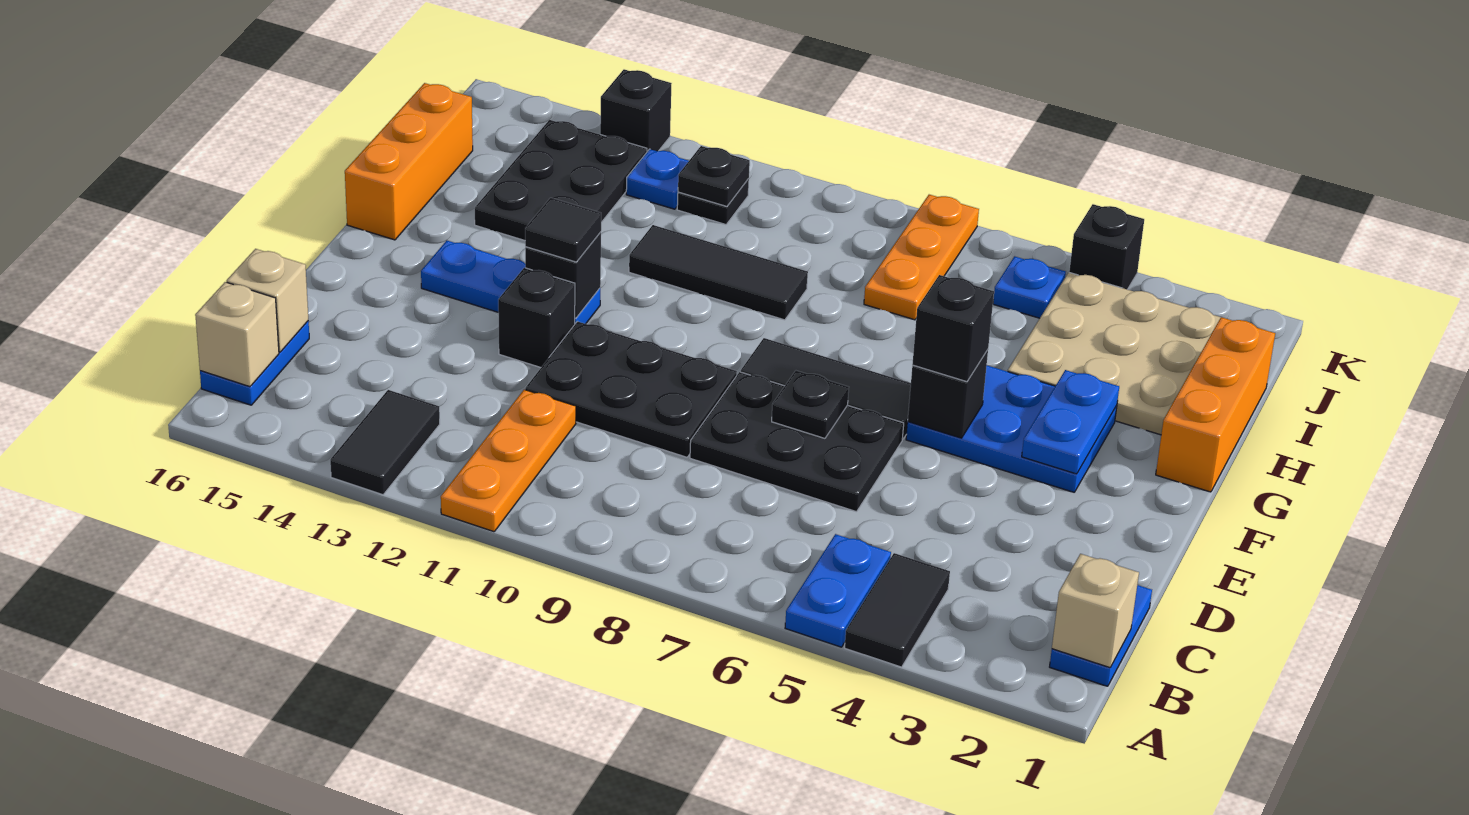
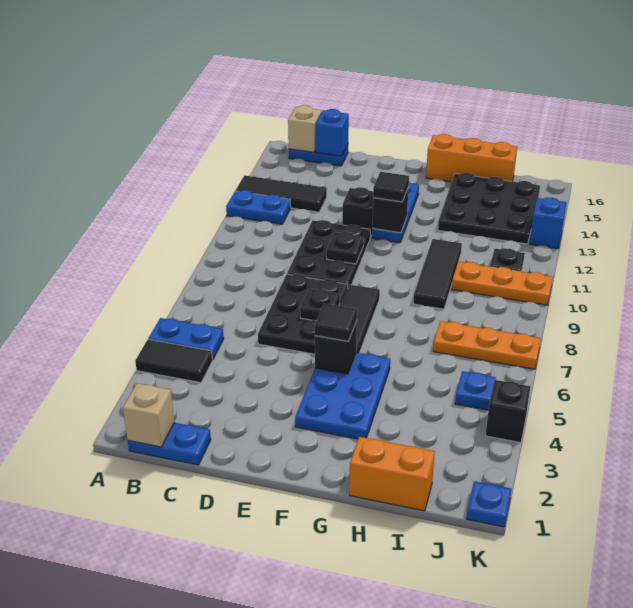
orange 1x3 plate [441,390,576,532] -> orange 1x3 plate moved to [452,262,553,305]
black 1x2 tile [330,390,440,495] -> black 1x3 tile [236,175,327,212]
tan 1x1 brick [227,249,308,352] -> blue 1x1 brick [316,109,349,156]
blue 1x2 plate [1022,370,1119,474] -> blue 1x2 plate moved to [226,190,291,224]
black 1x1 brick [912,275,994,382] -> black 1x1 tile [315,304,357,341]
orange 1x3 brick [1156,317,1275,492] -> orange 1x2 brick [349,437,435,511]
tan 3x3 plate [1008,272,1221,435] -> none
black 2x3 plate [475,120,647,240] -> black 3x3 plate [438,173,540,244]
black 1x1 plate [678,146,750,206] -> black 1x1 plate moved to [327,232,363,264]
blue 1x1 plate [626,149,689,209] -> blue 1x1 plate moved to [466,481,511,527]
black 1x1 brick [600,69,672,152] -> blue 1x1 brick [529,198,567,249]

